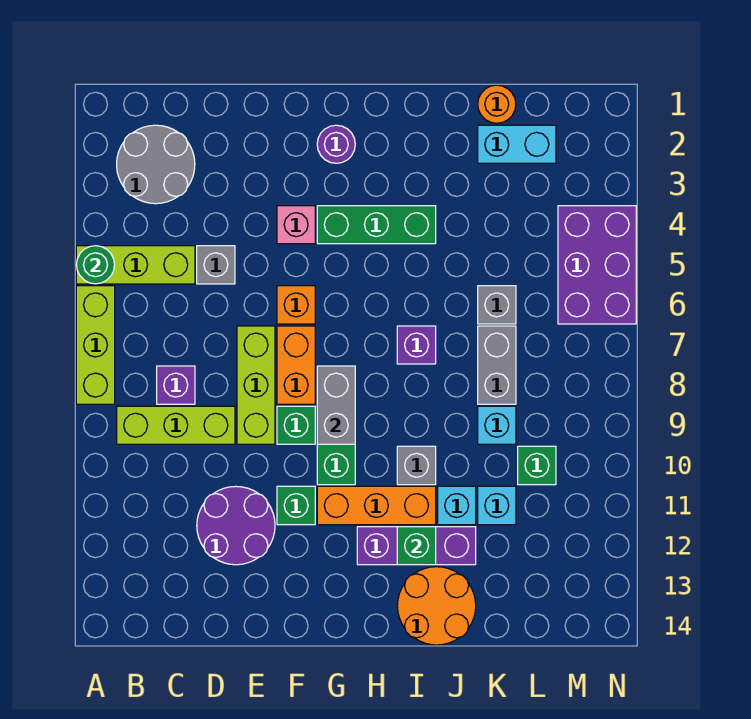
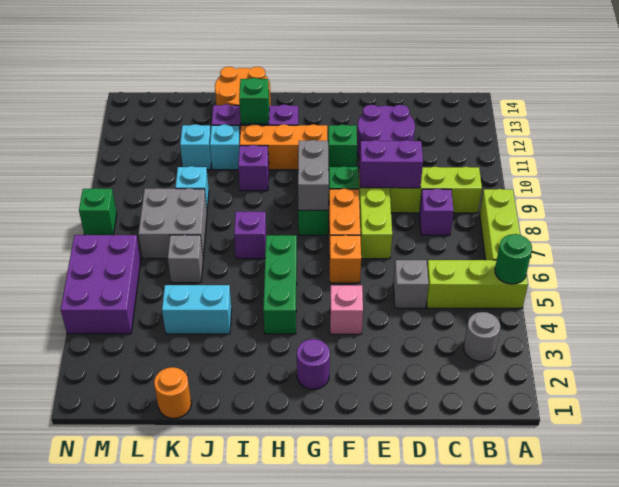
grey 2x2 round brick [117,125,195,204] -> grey 1x1 round brick [464,312,500,362]
none -> purple 1x2 brick [359,140,423,188]
green 1x3 brick [317,206,436,244] -> green 1x3 brick turned to [263,235,297,334]
grey 1x1 brick [397,446,436,485] -> purple 1x1 brick [238,145,269,191]
cyan 1x2 brick [478,125,556,163] -> cyan 1x2 brick moved to [162,285,232,334]
grey 1x2 brick [478,326,516,404] -> grey 2x2 brick [138,188,207,258]
green 1x1 brick [518,446,556,485] -> green 1x1 brick moved to [79,188,117,235]

